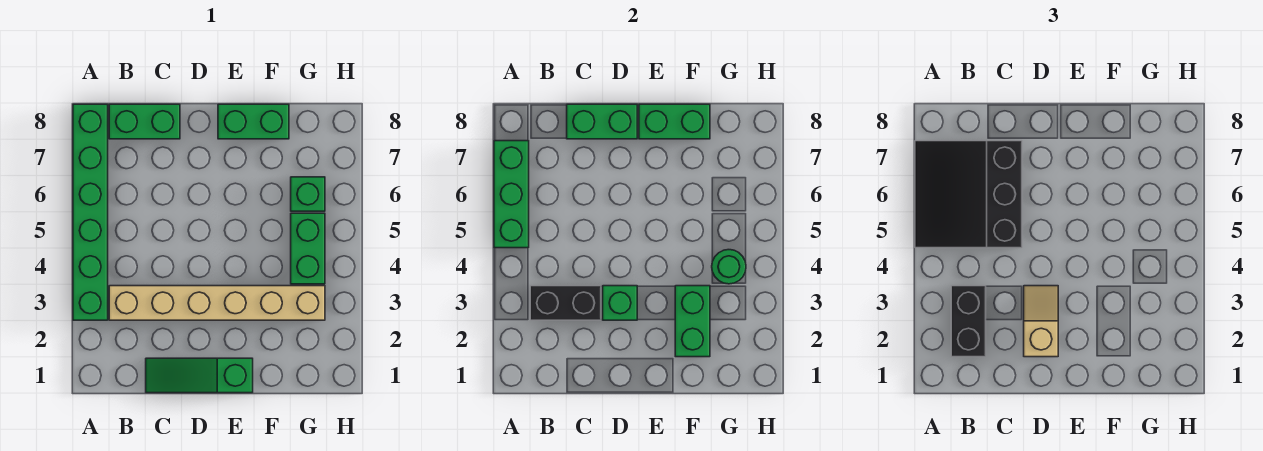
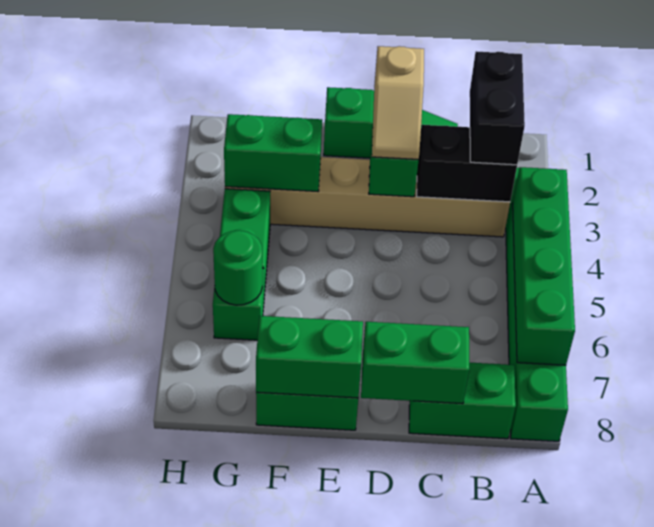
green 1x3 brick [494,141,529,248] -> green 1x4 brick [513,167,575,365]
black 3x3 slope [915,141,1022,248] -> none
green 1x2 brick [675,286,710,357] -> green 1x2 brick turned to [224,114,322,191]
green 1x1 round brick [712,250,746,284] -> green 1x1 round brick moved to [213,230,262,305]

